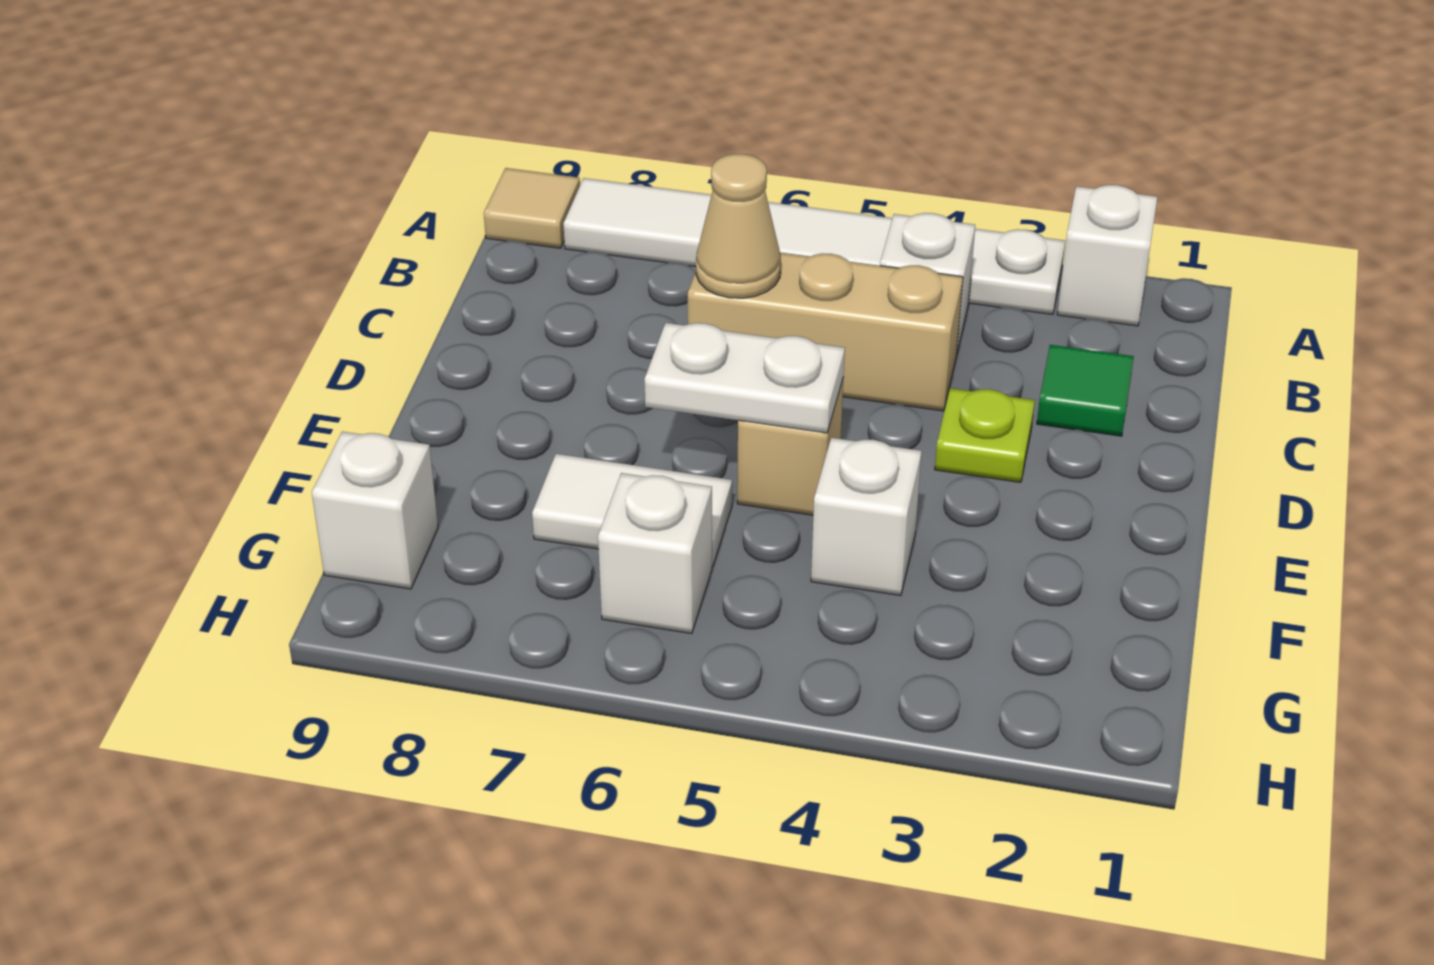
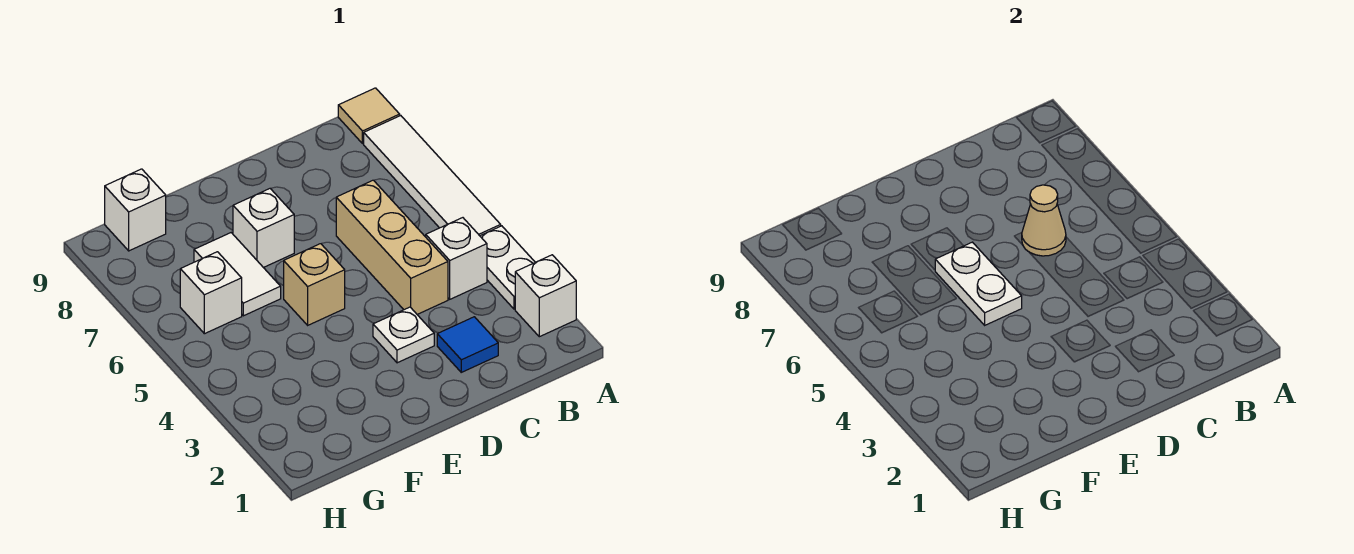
green 1x1 tile [1037,345,1134,436] -> blue 1x1 tile [437,317,498,372]
lime 1x1 plate [935,388,1035,482] -> white 1x1 plate [373,307,434,363]
white 1x1 brick [811,438,922,596] -> white 1x1 brick moved to [233,189,294,268]

